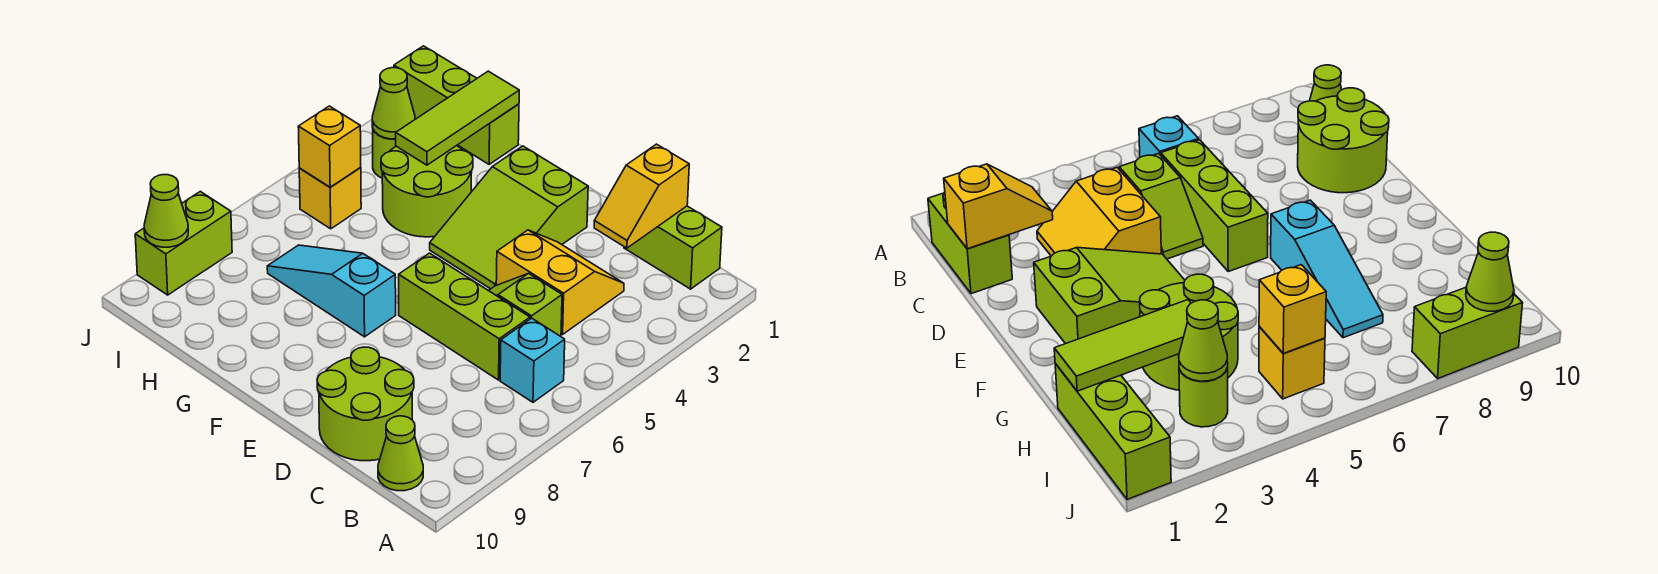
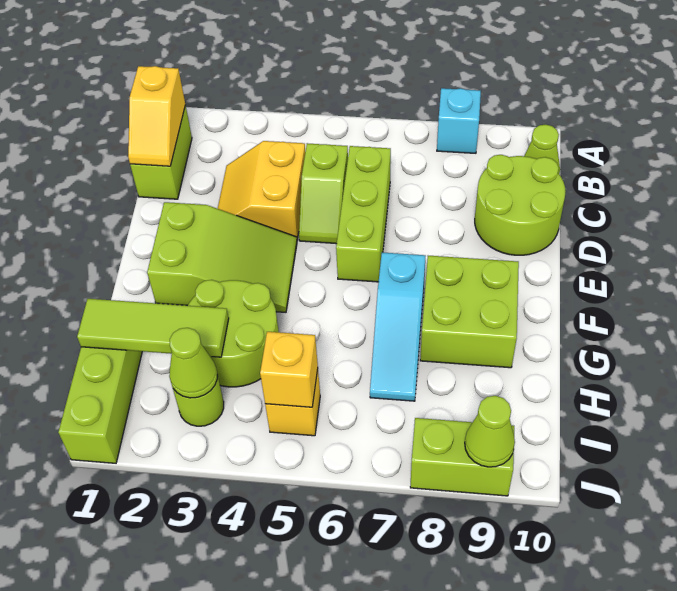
cyan 1x1 brick [500,318,565,402] -> cyan 1x1 brick moved to [437,88,481,153]
yellow 1x2 slope [594,144,689,248] -> yellow 1x2 slope turned to [128,66,185,166]
none -> lime 2x2 brick [420,256,519,368]

